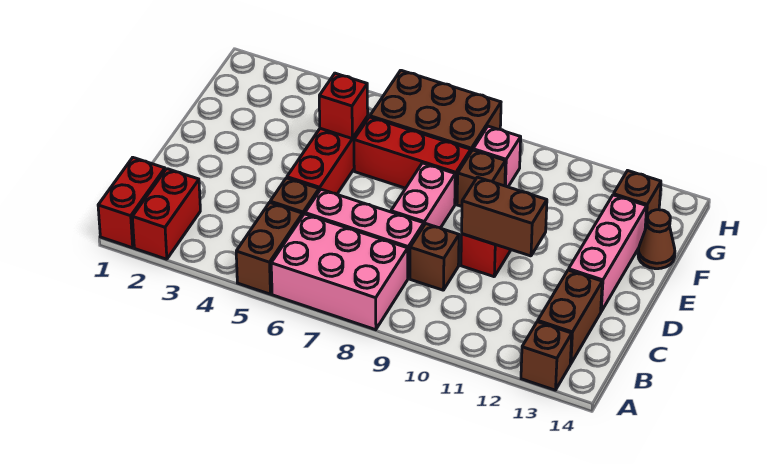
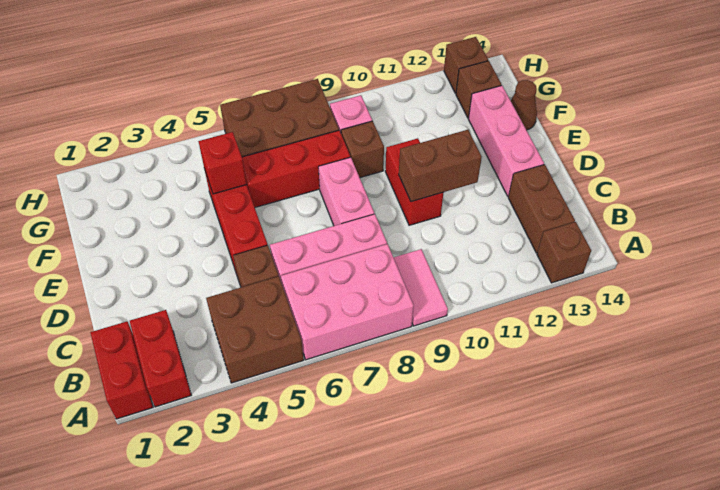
brown 1x2 brick [236,203,303,294] -> brown 2x2 brick [206,276,304,383]
none -> pink 1x2 tile [394,249,448,326]
brown 1x1 brick [410,224,459,290] -> brown 1x1 brick moved to [444,37,488,93]

